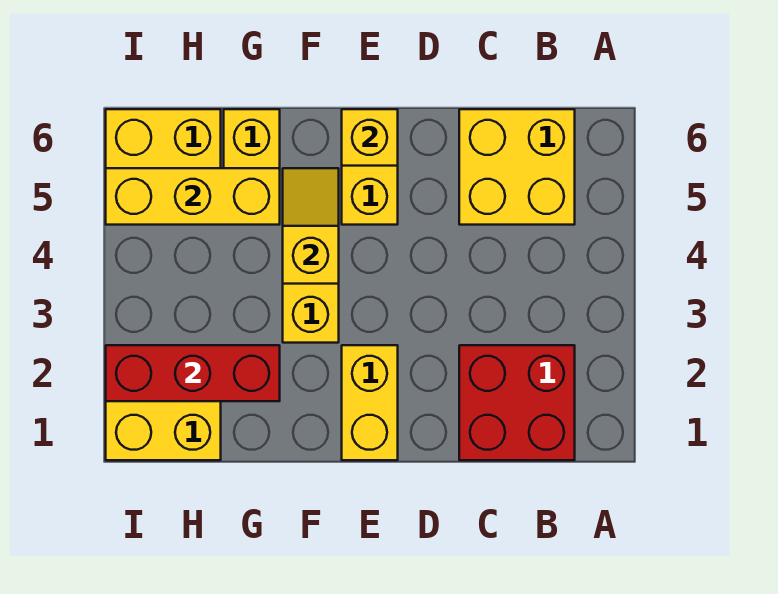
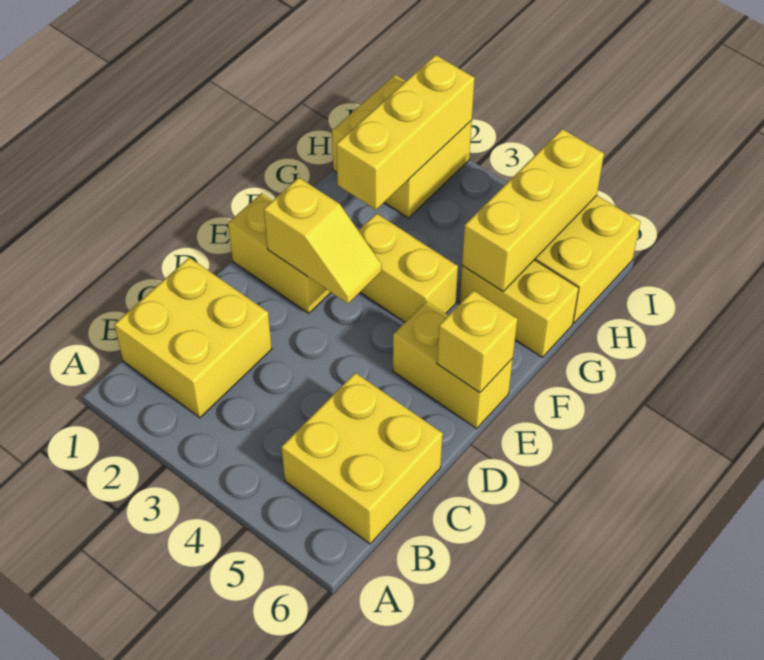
red 2x2 brick [459,345,575,460] -> yellow 2x2 brick [114,257,272,418]
yellow 1x2 slope [283,168,339,284] -> yellow 1x2 slope moved to [264,177,382,303]
red 1x3 brick [106,345,280,401] -> yellow 1x3 brick [336,55,475,210]

